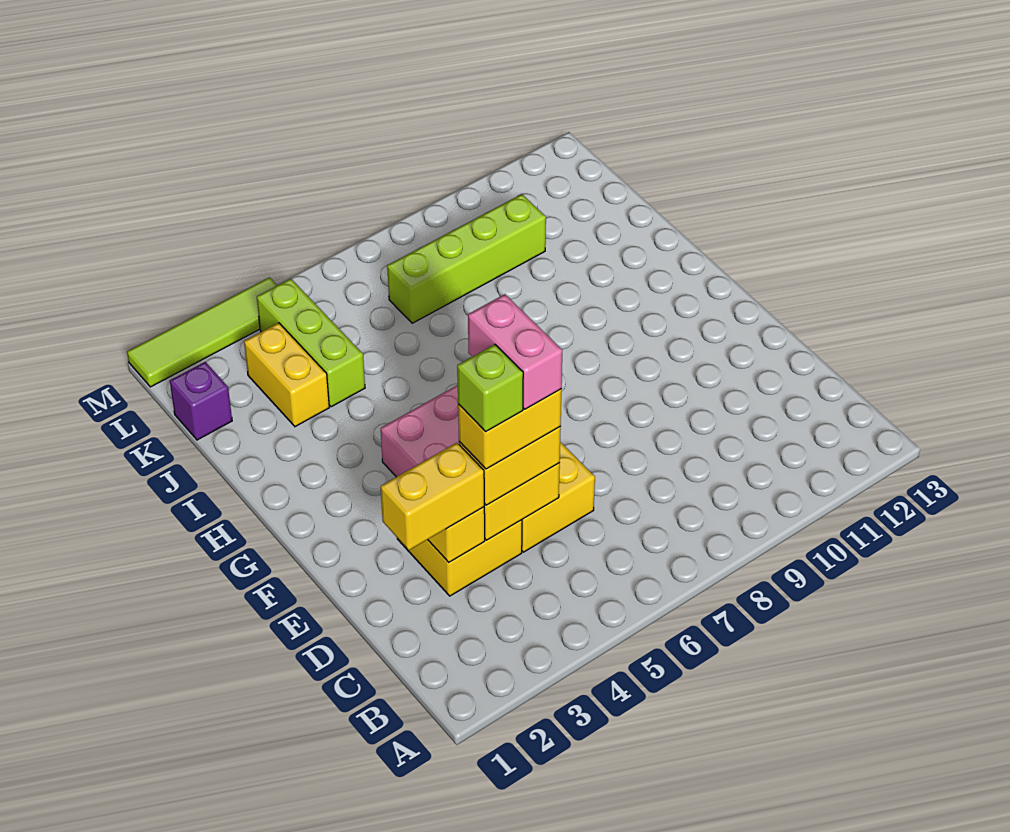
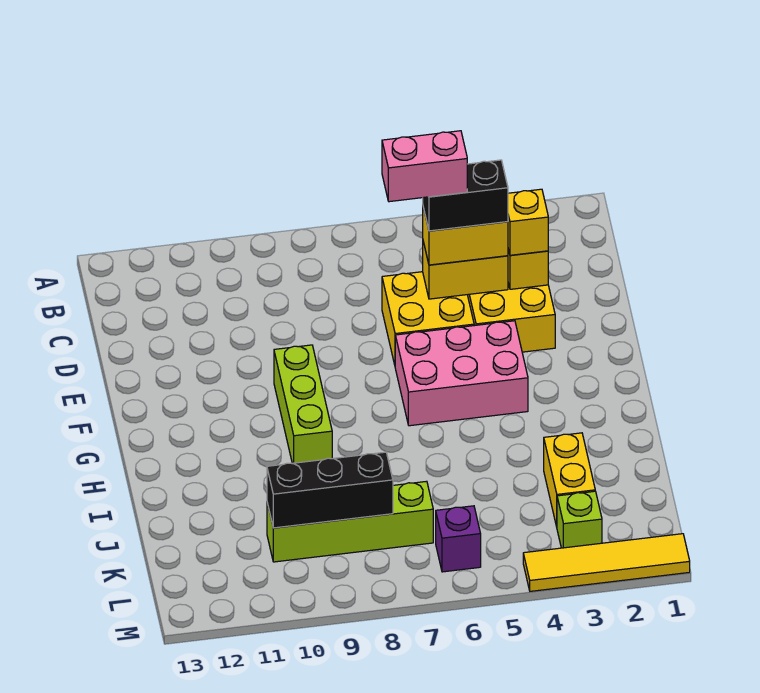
yellow 1x2 brick [381,443,484,550] -> yellow 1x1 brick [508,189,548,255]
yellow 1x2 brick [458,389,561,469] -> black 1x2 brick [423,160,508,231]
lime 1x1 brick [457,344,523,432] -> lime 1x1 brick moved to [557,491,602,548]
pink 1x2 brick [468,294,562,409] -> pink 1x2 brick turned to [382,131,467,202]
lime 1x3 brick [257,279,365,407] -> lime 1x3 brick moved to [274,345,332,463]
purple 1x1 brick [170,362,232,440] -> purple 1x1 brick moved to [436,506,481,572]
none -> black 1x3 brick [267,452,393,528]
lime 1x4 tile [127,277,277,387] -> yellow 1x4 tile [523,534,690,591]

